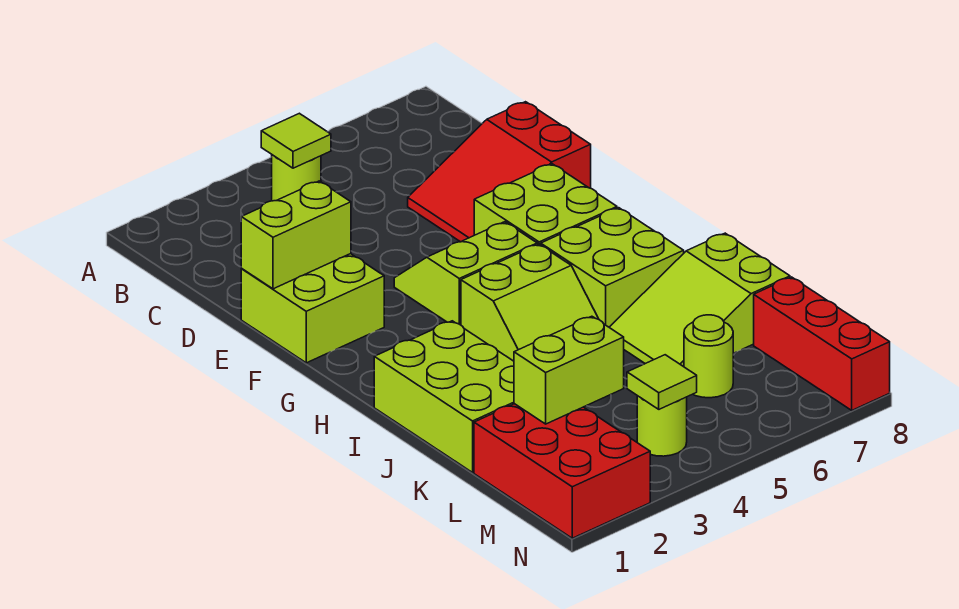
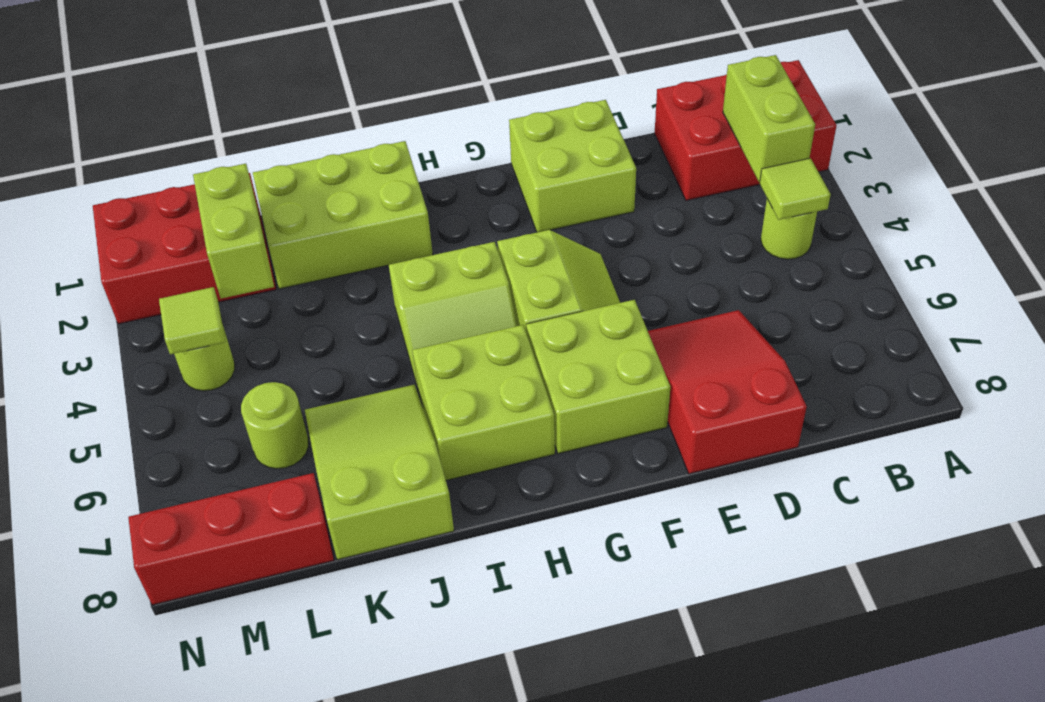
none -> red 2x3 brick [655,60,837,200]
lime 1x2 brick [241,181,351,289] -> lime 1x2 brick moved to [723,55,815,182]
lime 2x2 slope [461,244,598,361] -> lime 2x2 slope turned to [389,242,518,388]

